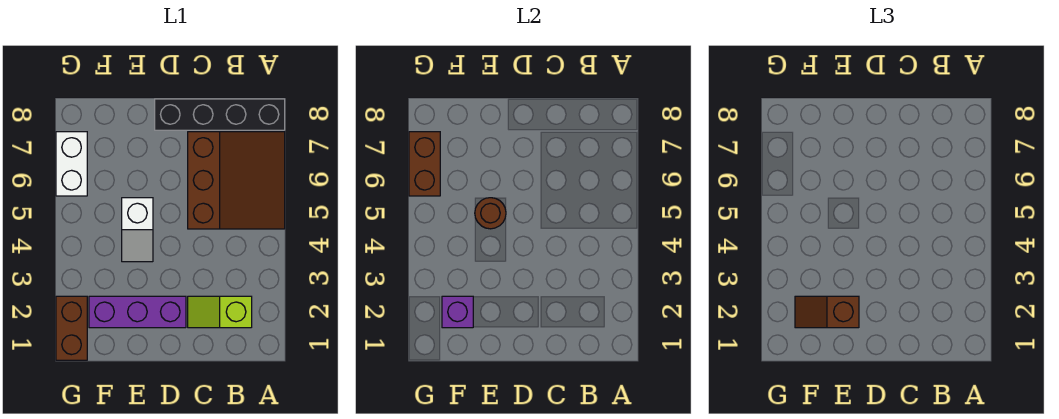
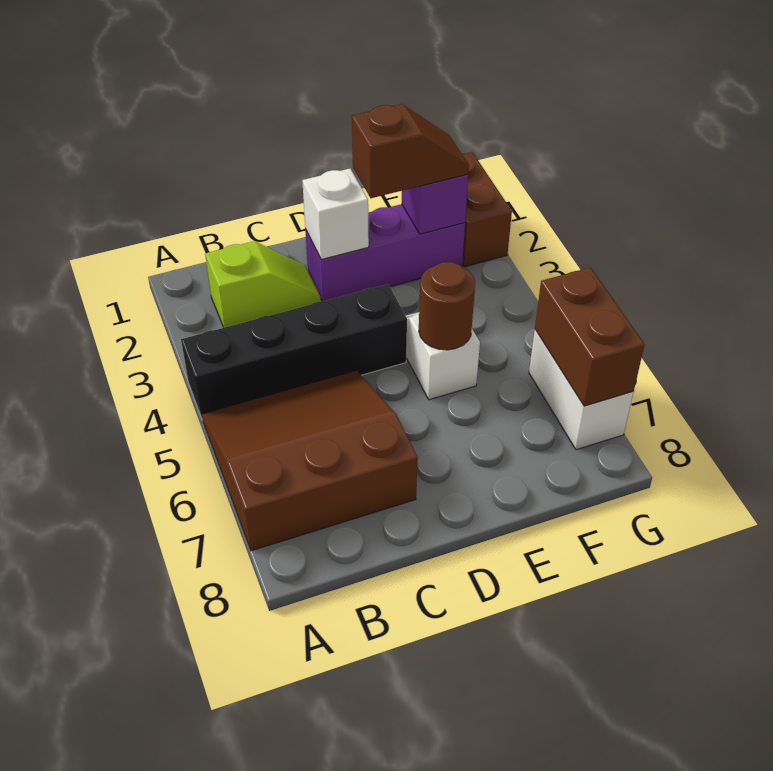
brown 3x3 slope [188,132,285,229] -> brown 3x3 slope turned to [202,371,418,551]
black 1x4 brick [155,99,285,130] -> black 1x4 brick moved to [181,284,407,420]
none -> white 1x1 brick [302,169,369,259]

